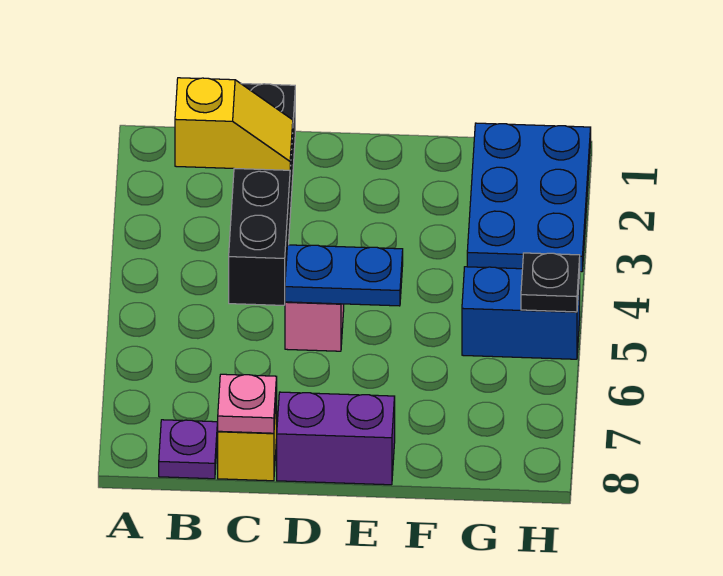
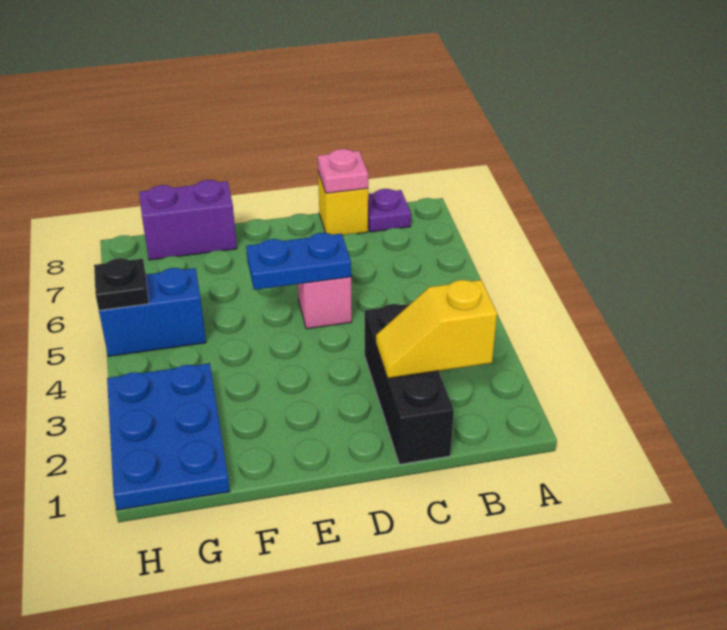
black 1x4 brick [229,84,295,305] -> black 1x3 brick [365,304,454,464]
purple 1x2 brick [277,392,395,485] -> purple 1x2 brick moved to [139,180,237,260]

